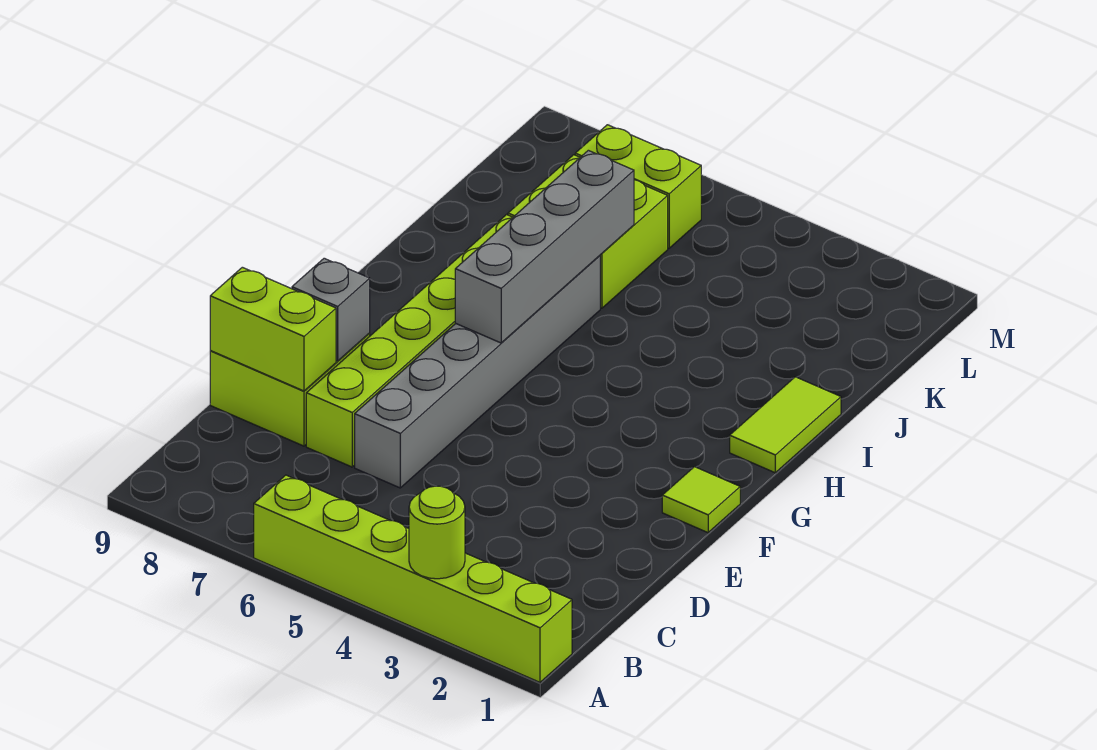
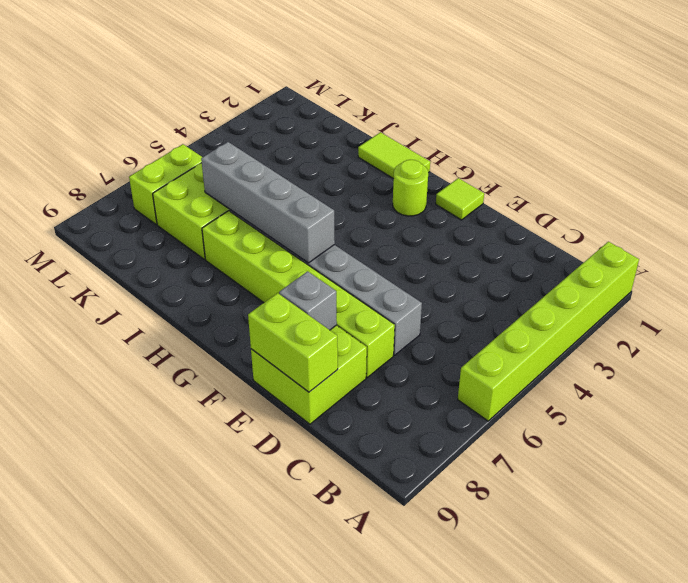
lime 1x1 round brick [409,486,465,579] -> lime 1x1 round brick moved to [393,160,428,216]
lime 1x2 brick [210,267,336,391] -> lime 1x2 brick turned to [248,293,338,392]

